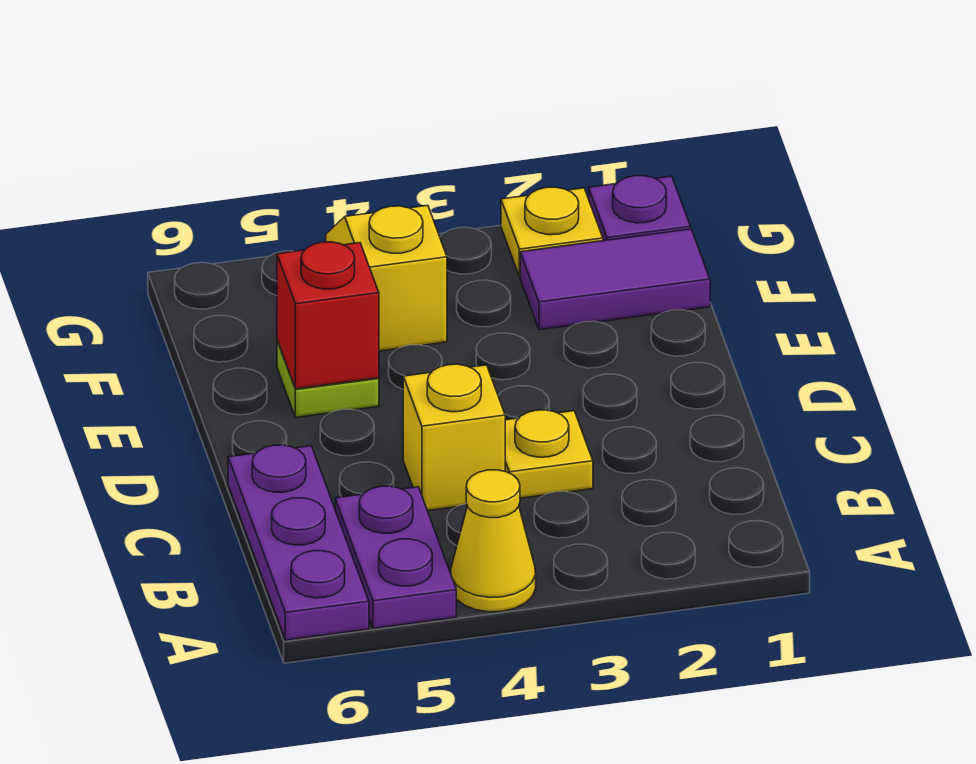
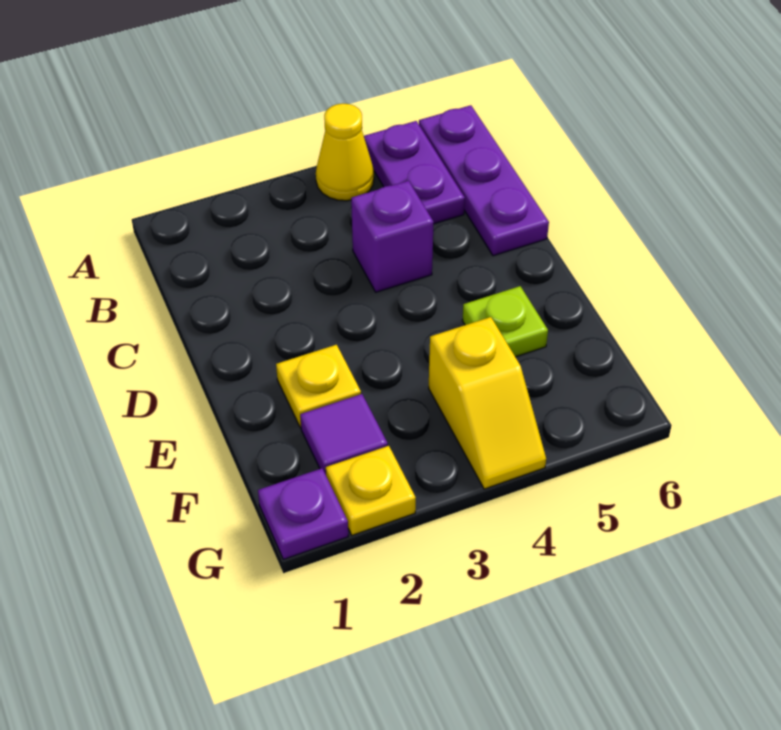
yellow 1x1 plate [505,410,593,498] -> yellow 1x1 plate moved to [276,345,361,428]
yellow 1x1 brick [403,364,505,511] -> purple 1x1 brick [351,181,434,292]
red 1x1 brick [277,242,379,389] -> none
purple 1x2 tile [520,229,710,330] -> purple 1x1 tile [300,394,388,474]

